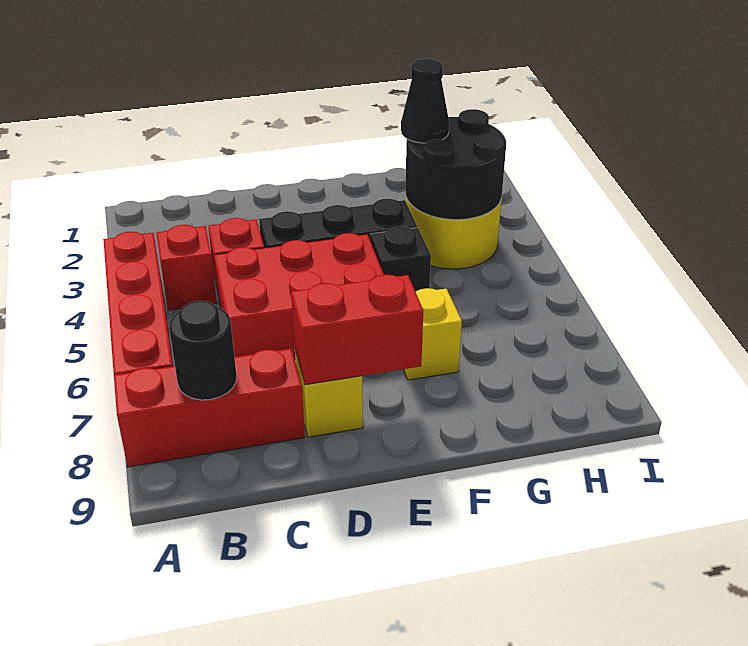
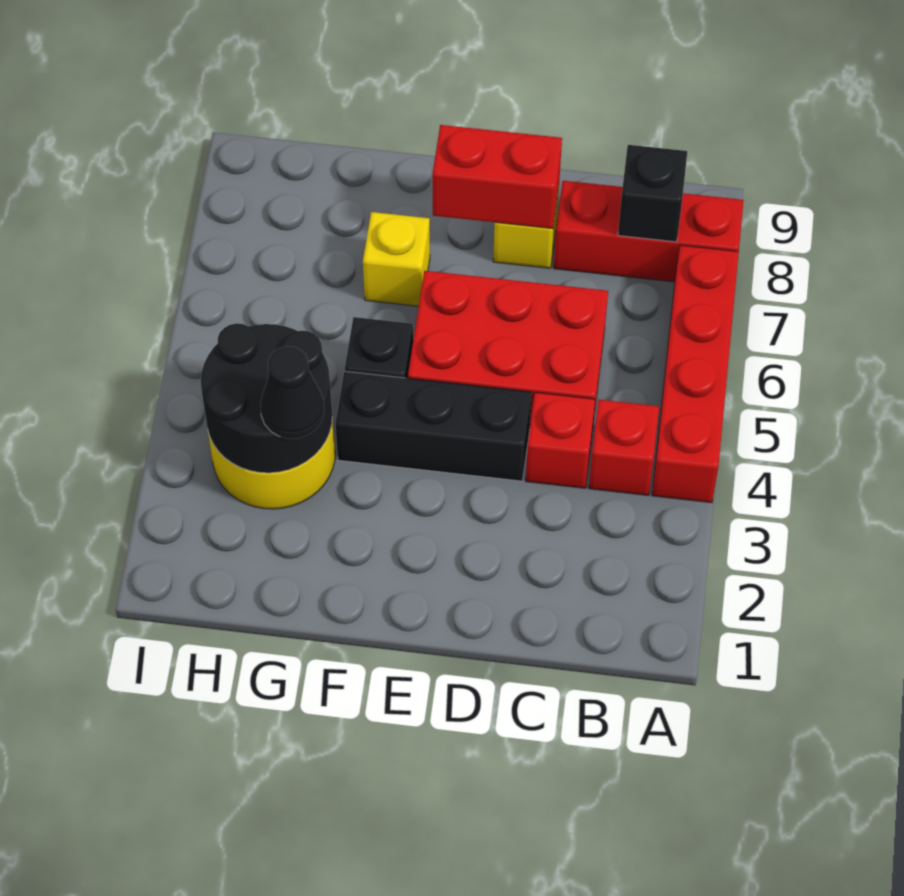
black 1x1 round brick [169,301,236,400] -> black 1x1 brick [618,145,687,242]

